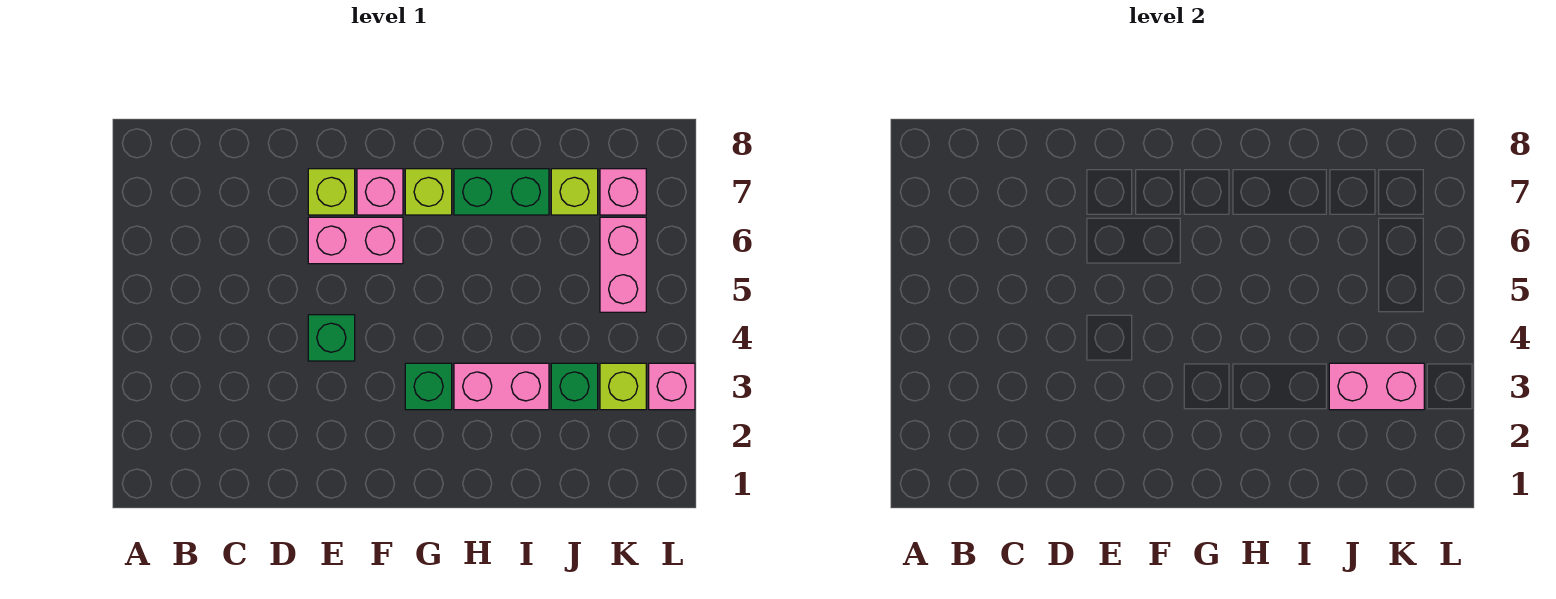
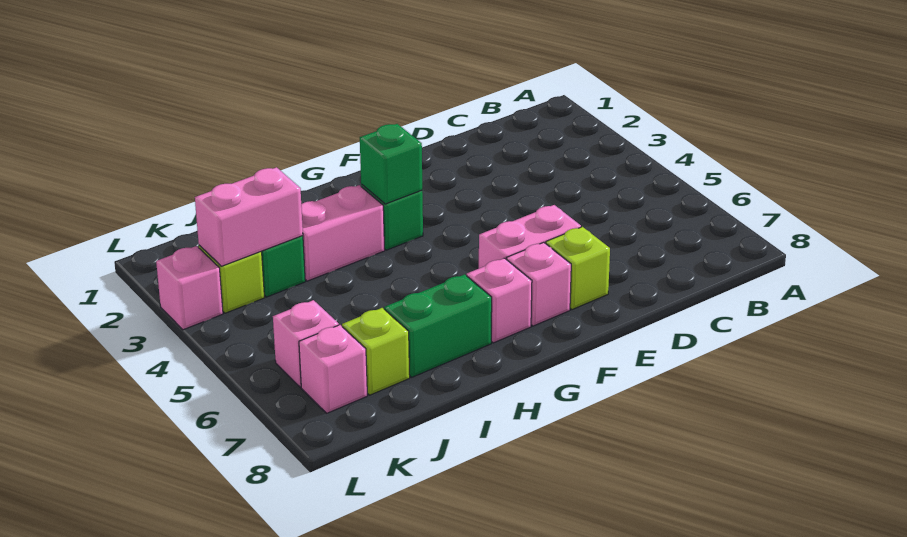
green 1x1 brick [308,315,355,361] -> green 1x1 brick moved to [360,124,422,204]
lime 1x1 brick [405,169,452,215] -> pink 1x1 brick [467,258,532,343]
pink 1x2 brick [600,217,646,312] -> pink 1x1 brick [273,300,339,387]

